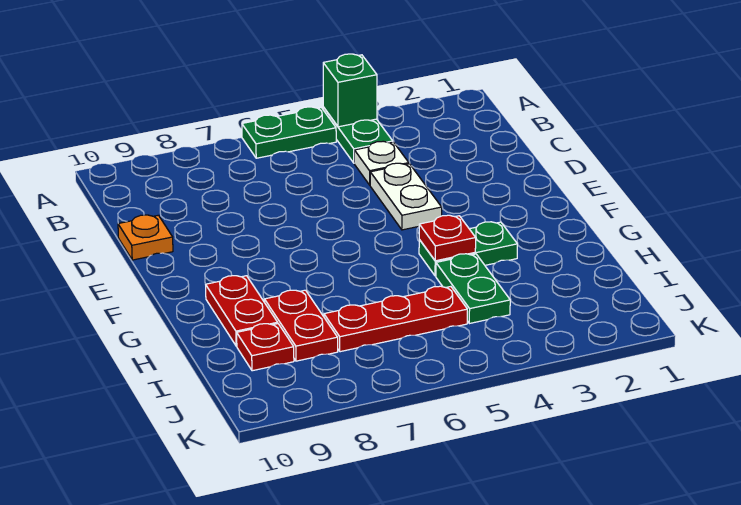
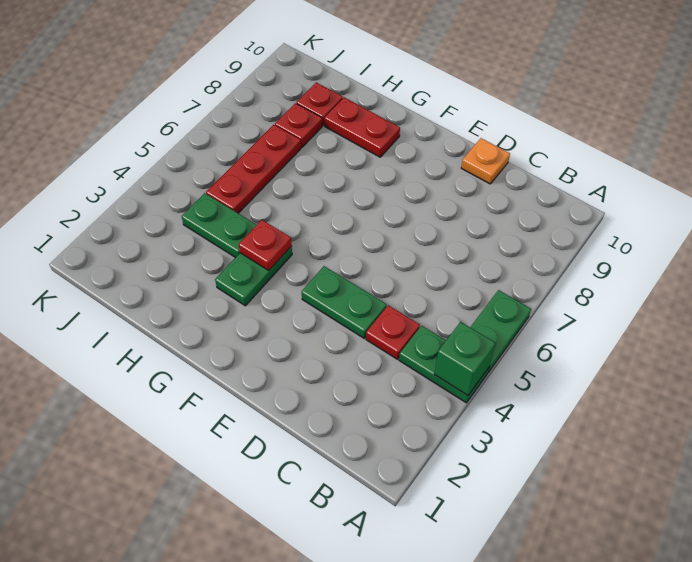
white 1x1 plate [354,141,409,185] -> red 1x1 plate [366,305,420,359]
white 1x2 plate [370,163,442,230] -> green 1x2 plate [302,266,387,338]
red 1x2 plate [264,290,338,361] -> red 1x1 plate [275,103,322,147]

